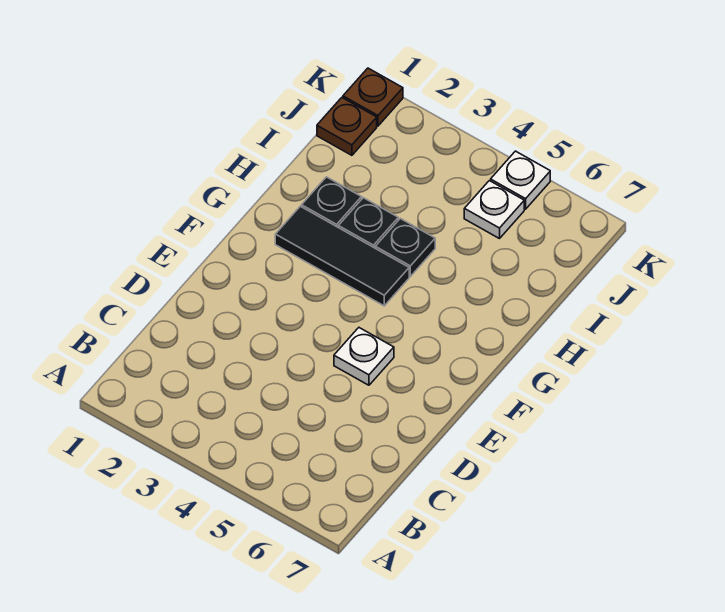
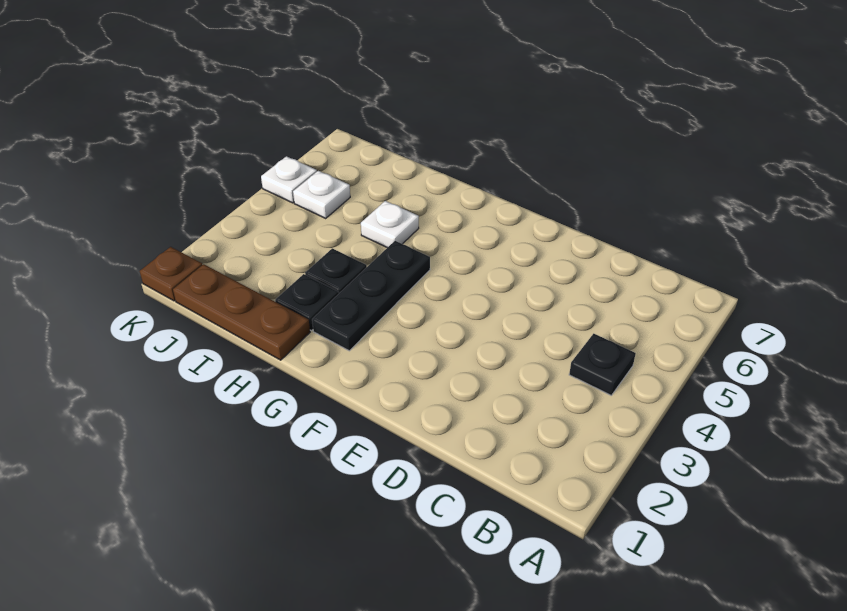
white 1x1 plate [334,328,394,385] -> white 1x1 plate moved to [361,201,419,248]
black 1x3 tile [275,206,409,306] -> black 1x3 plate [312,241,430,351]
black 1x1 plate [375,219,435,276] -> black 1x1 plate moved to [569,334,636,396]
brown 1x1 plate [317,98,377,155] -> brown 1x3 plate [173,264,310,360]

